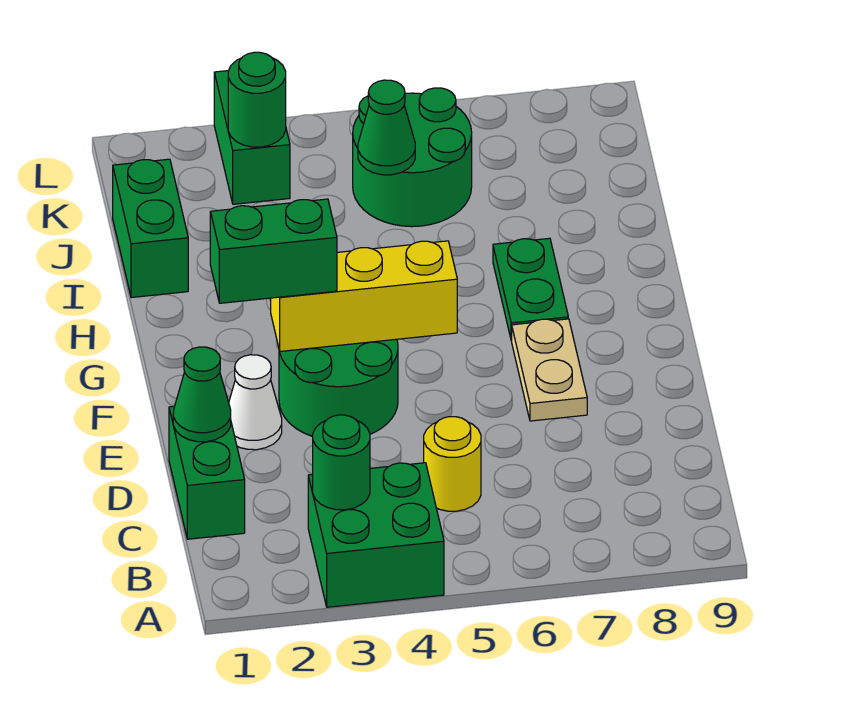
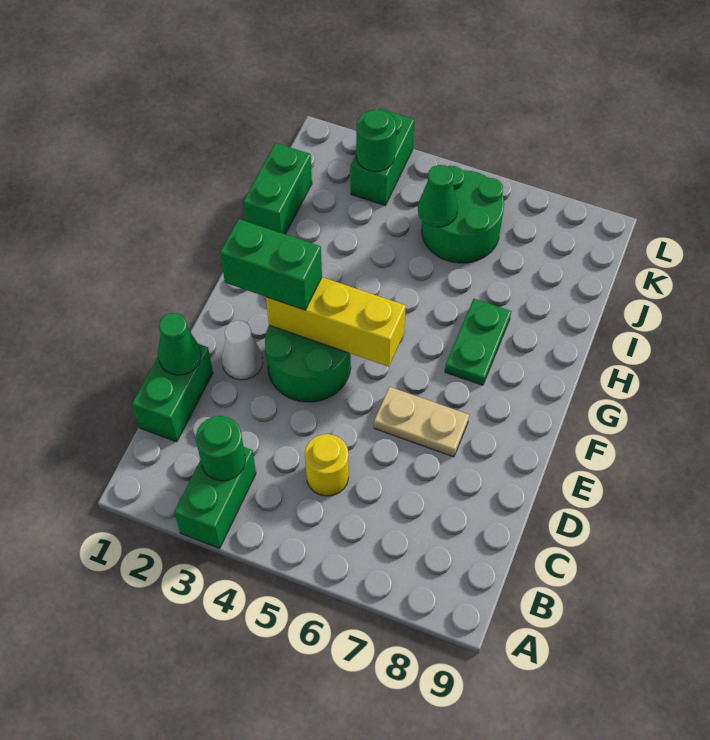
green 2x2 brick [308,463,444,607] -> green 1x2 brick [174,447,256,548]
tan 1x2 plate [512,319,587,421] -> tan 1x2 plate turned to [374,387,469,457]

